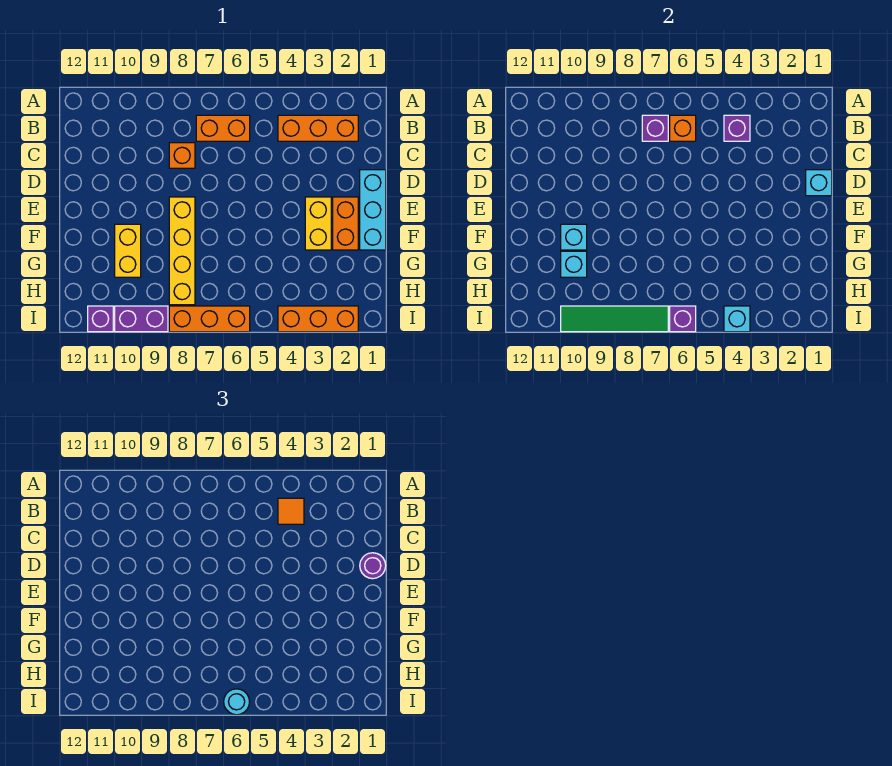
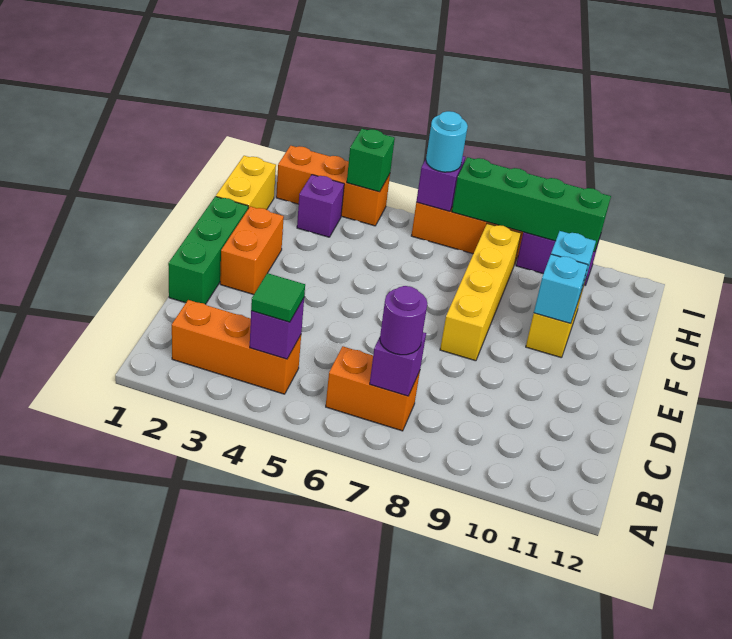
orange 1x1 tile [278,498,304,524] -> green 1x1 tile [251,273,305,322]
orange 1x1 brick [670,115,696,141] -> none
orange 1x1 brick [169,143,195,168] -> none
cyan 1x3 brick [360,170,386,250] -> green 1x3 brick [168,196,248,304]
cyan 1x1 brick [806,170,832,196] -> none
purple 1x1 round brick [360,553,386,579] -> purple 1x1 round brick moved to [380,286,427,355]
yellow 1x2 brick [305,197,331,250] -> yellow 1x2 brick moved to [216,156,276,210]
cyan 1x1 brick [724,306,750,332] -> green 1x1 brick [347,129,395,192]
green 1x4 tile [561,306,668,332] -> green 1x4 brick [452,157,611,252]
purple 1x1 brick [88,306,113,332] -> purple 1x1 brick moved to [297,175,344,237]

